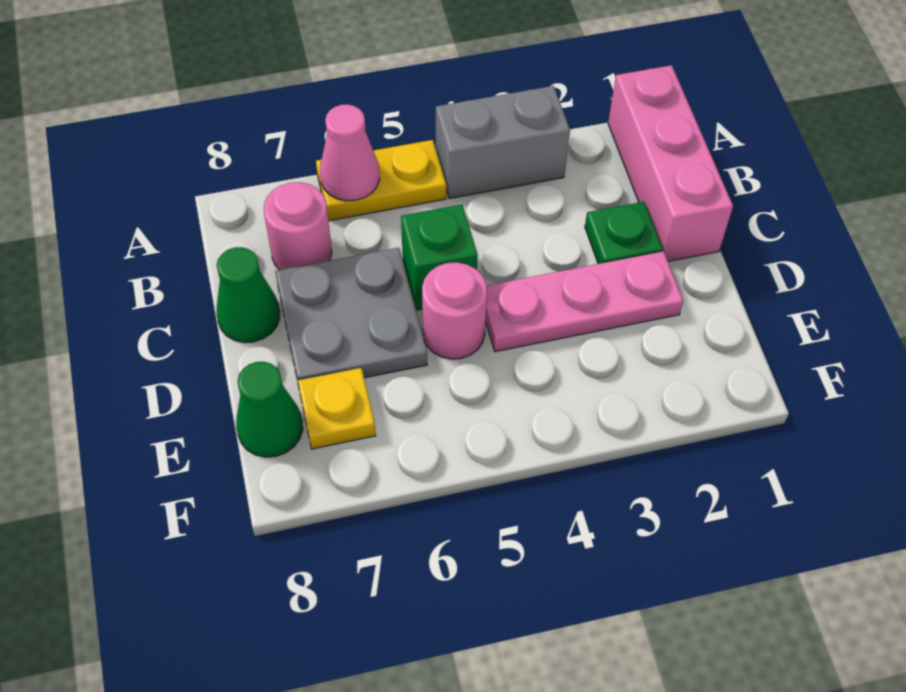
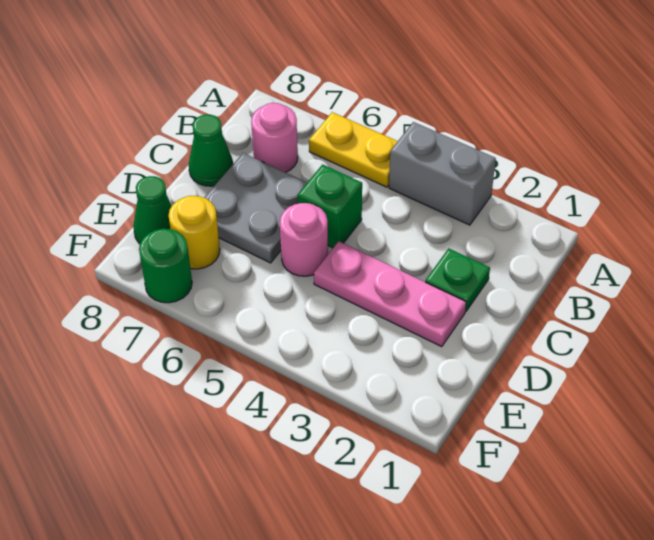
pink 1x3 brick [608,65,733,261] -> none
pink 1x1 cone [320,105,380,201] -> none
yellow 1x1 plate [298,368,376,449] -> yellow 1x1 round brick [169,196,220,269]
none -> green 1x1 round brick [139,229,192,303]

